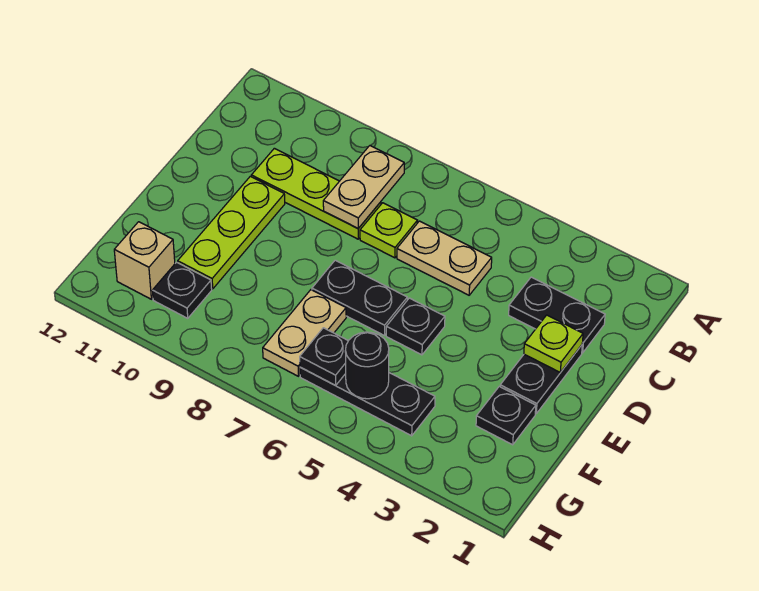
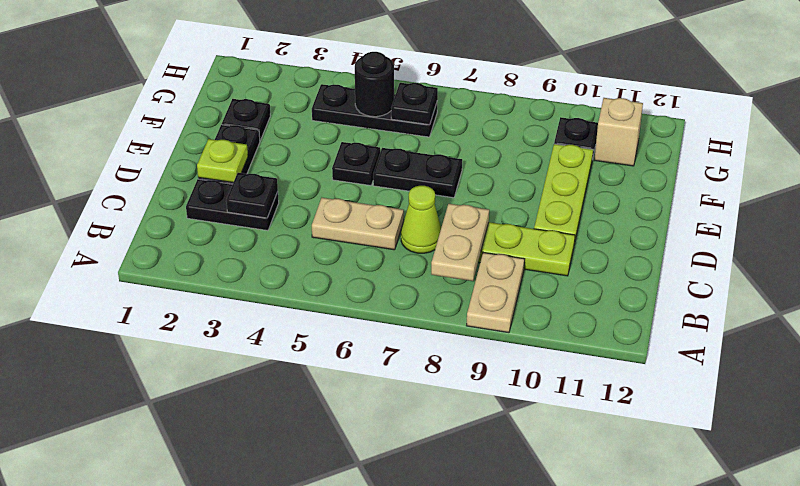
none -> black 1x1 plate [226,173,278,218]
lime 1x1 plate [360,203,418,258] -> lime 1x1 cone [401,186,441,253]
tan 1x2 plate [263,290,346,376] -> tan 1x2 plate moved to [467,253,525,333]

